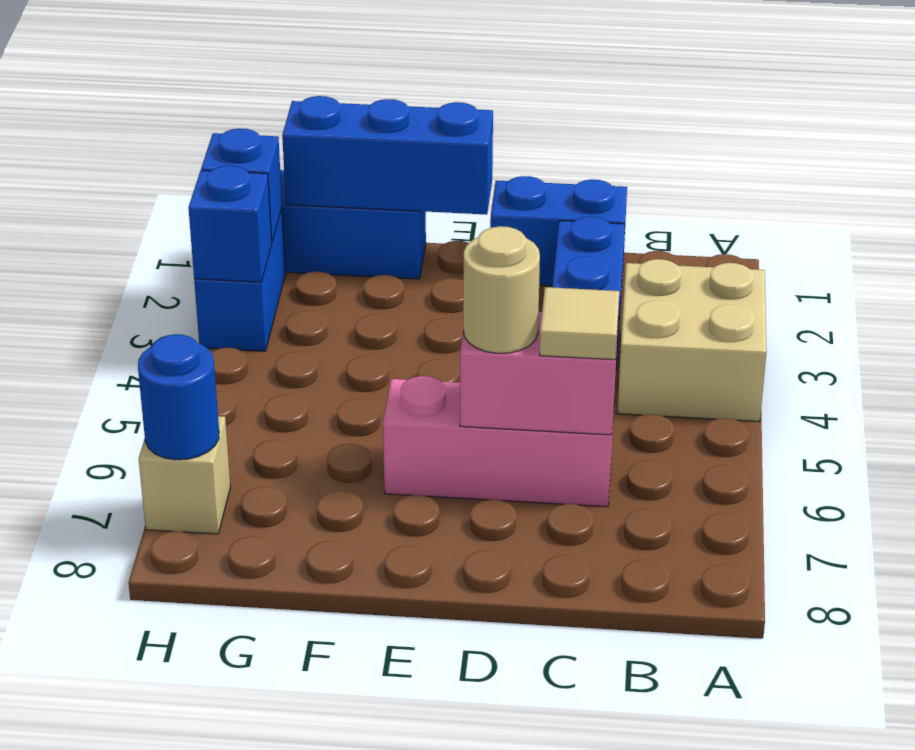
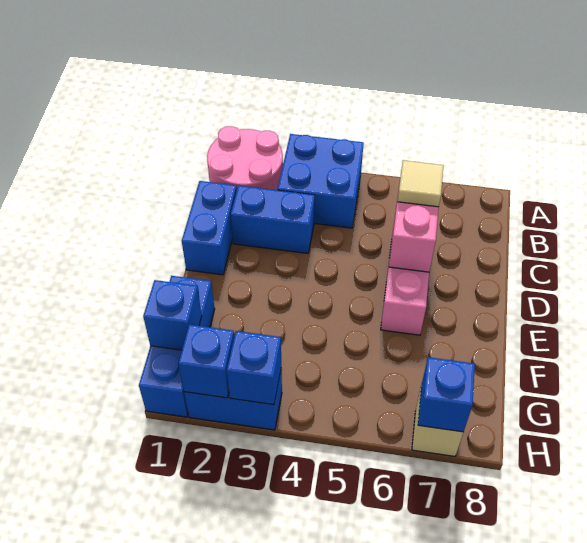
none -> pink 2x2 round brick [207,126,283,190]
tan 2x2 brick [618,259,767,422] -> blue 2x2 brick [278,134,364,228]
tan 1x1 round brick [463,226,540,353] -> none
blue 1x3 brick [282,96,493,215] -> blue 1x1 brick [143,280,202,350]
blue 1x1 round brick [138,334,219,460] -> blue 1x1 brick [418,357,475,432]

